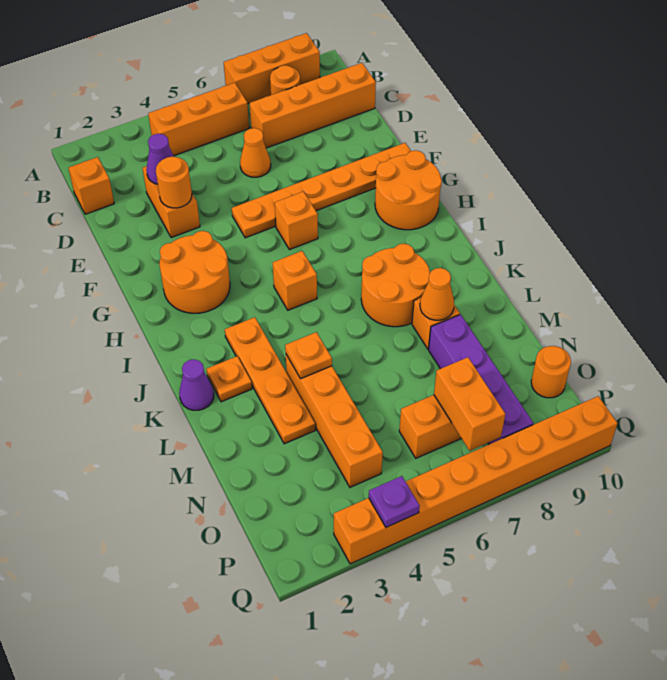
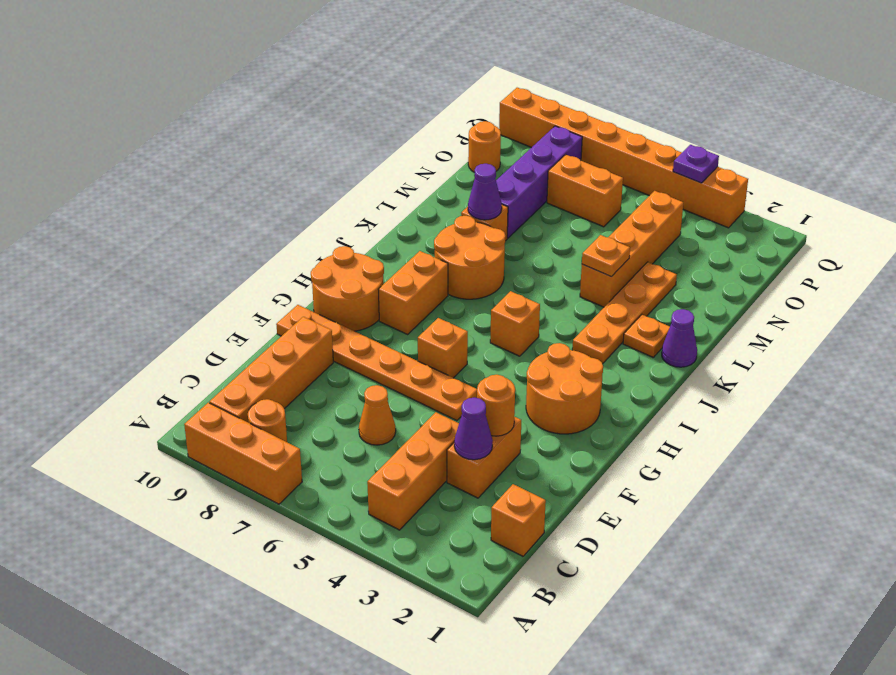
orange 1x3 brick [148,83,249,156] -> orange 1x3 brick turned to [367,412,459,530]
orange 1x4 brick [249,63,376,148] -> orange 1x4 brick turned to [210,317,333,422]
orange 1x1 cone [420,268,454,320] -> purple 1x1 cone [468,164,502,220]
orange 1x2 brick [434,357,505,451] -> orange 1x2 brick moved to [378,251,448,334]

